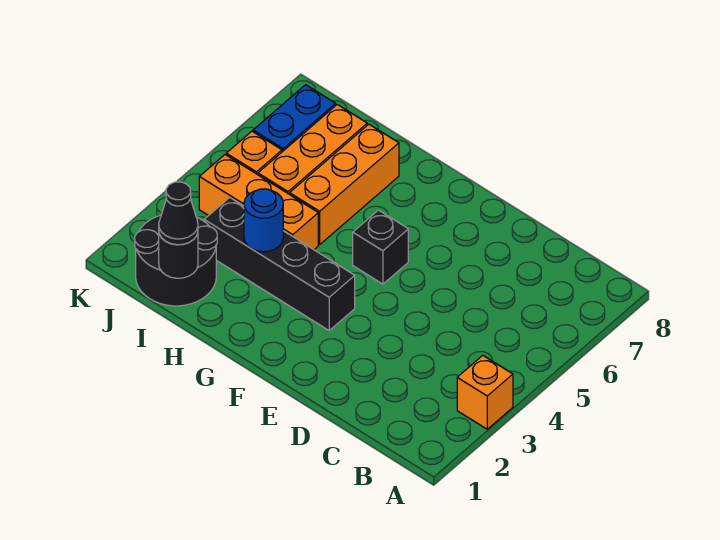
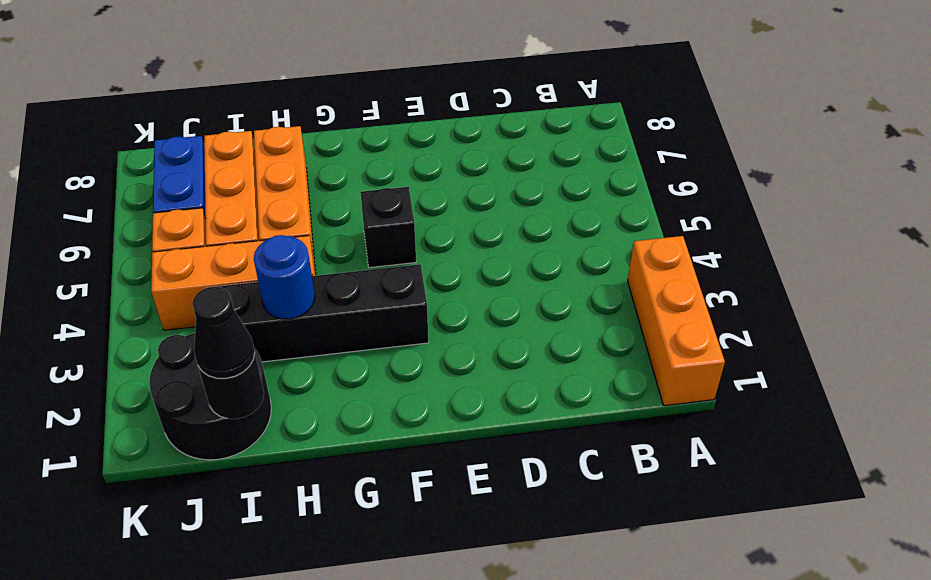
orange 1x1 brick [457,355,513,429] -> orange 1x3 brick [628,236,725,406]

